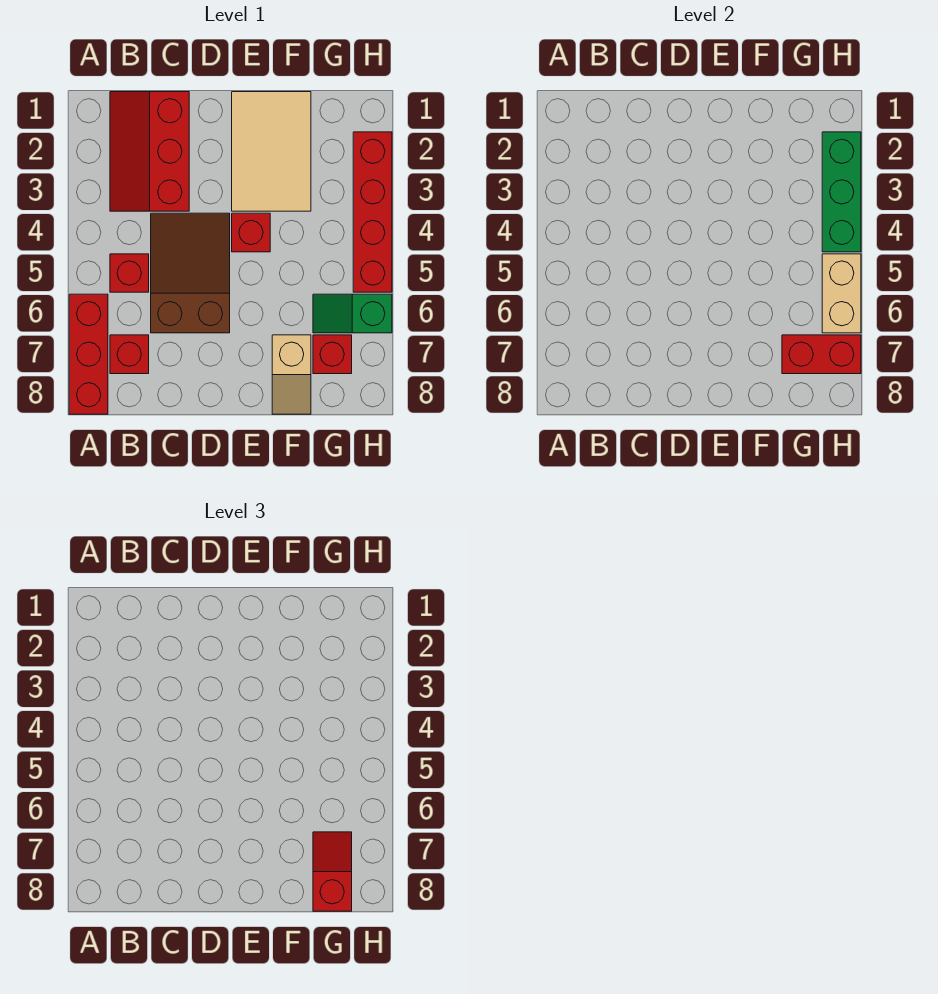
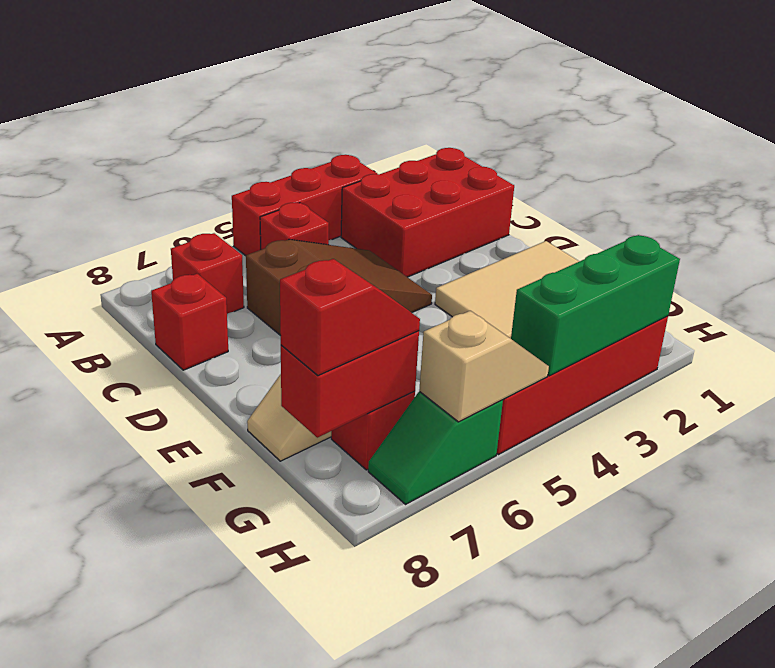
red 1x3 brick [69,294,108,414] -> red 1x3 brick moved to [232,155,377,256]
red 2x3 slope [110,92,189,211] -> red 2x3 brick [341,148,514,277]
red 1x1 brick [232,213,270,252] -> red 1x1 brick moved to [151,274,228,370]
green 1x2 slope [313,294,392,333] -> green 1x2 slope turned to [368,392,503,504]
red 1x2 brick [782,335,861,374] -> red 1x2 brick turned to [281,331,419,438]
tan 1x2 brick [822,254,861,333] -> tan 1x2 slope [419,311,549,422]

